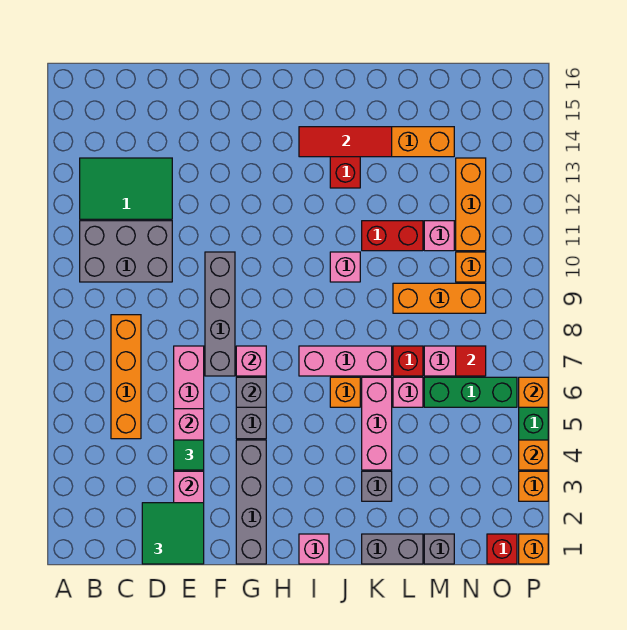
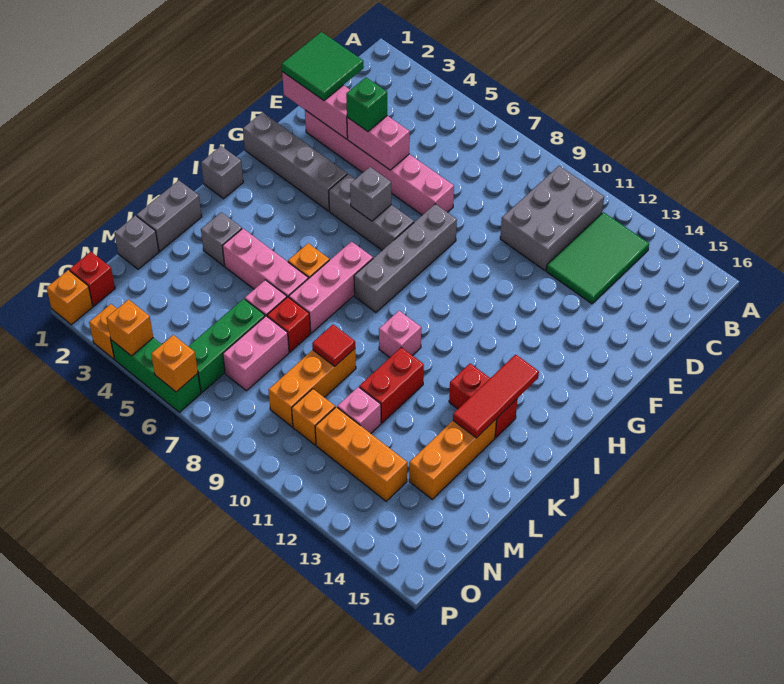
orange 1x4 brick [111,315,141,439] -> none
green 1x1 tile [174,440,204,470] -> green 1x1 brick [346,77,387,131]
grey 1x4 brick [205,252,235,376] -> grey 1x4 brick turned to [354,204,457,312]
pink 1x1 brick [236,346,266,376] -> none
pink 1x1 brick [299,534,329,564] -> grey 1x1 brick [201,146,243,199]
red 1x1 tile [456,346,486,376] -> red 1x1 tile moved to [312,325,355,366]

